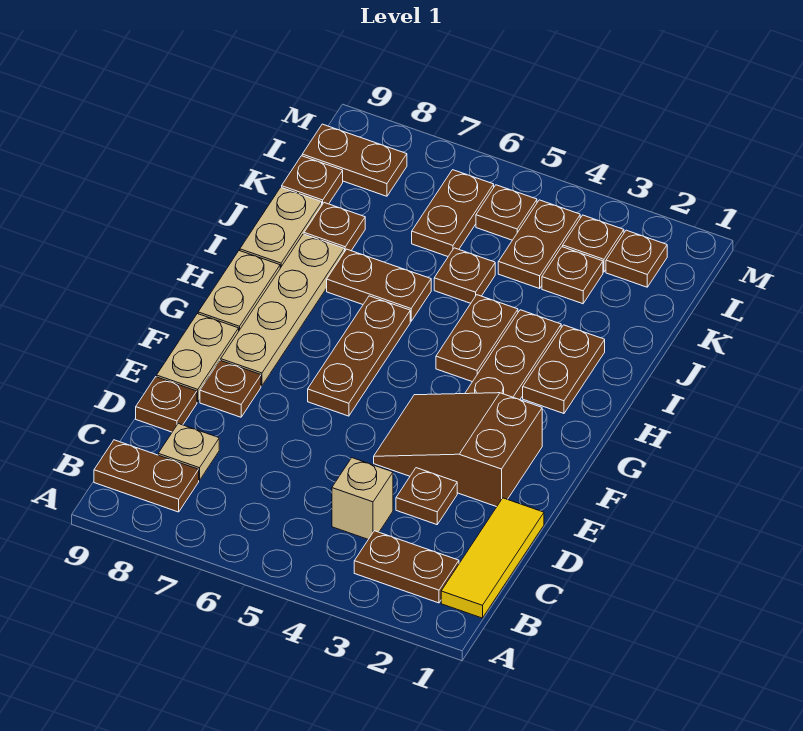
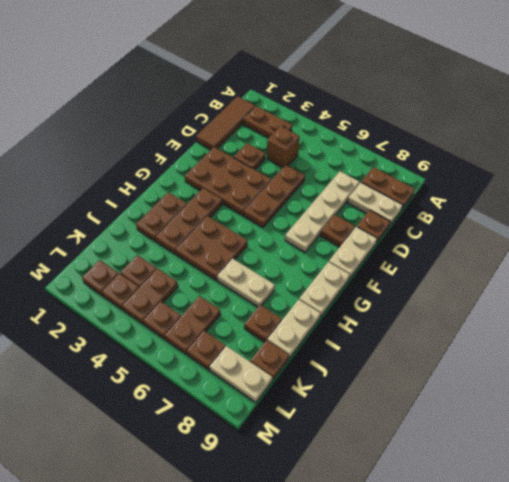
yellow 1x3 tile [441,498,544,618] -> brown 1x3 tile [196,96,255,150]
tan 1x1 brick [332,458,393,539] -> brown 1x1 brick [267,126,300,167]
tan 1x1 plate [158,423,219,480] -> tan 1x2 plate [347,182,403,226]
brown 2x3 slope [374,393,542,507] -> brown 2x3 plate [185,147,271,215]
brown 1x3 plate [308,296,410,416] -> brown 1x3 plate moved to [244,164,305,227]
tan 1x4 plate [221,234,344,386] -> tan 1x4 plate moved to [285,171,360,252]
brown 1x2 plate [436,295,518,382] -> brown 2x2 plate [176,216,247,280]
brown 1x2 plate [327,249,431,321] -> tan 1x2 plate [217,258,275,307]
brown 1x1 plate [434,248,495,303] -> brown 1x1 plate moved to [187,331,225,370]
brown 1x2 plate [302,124,407,196] -> tan 1x2 plate [210,346,272,402]

